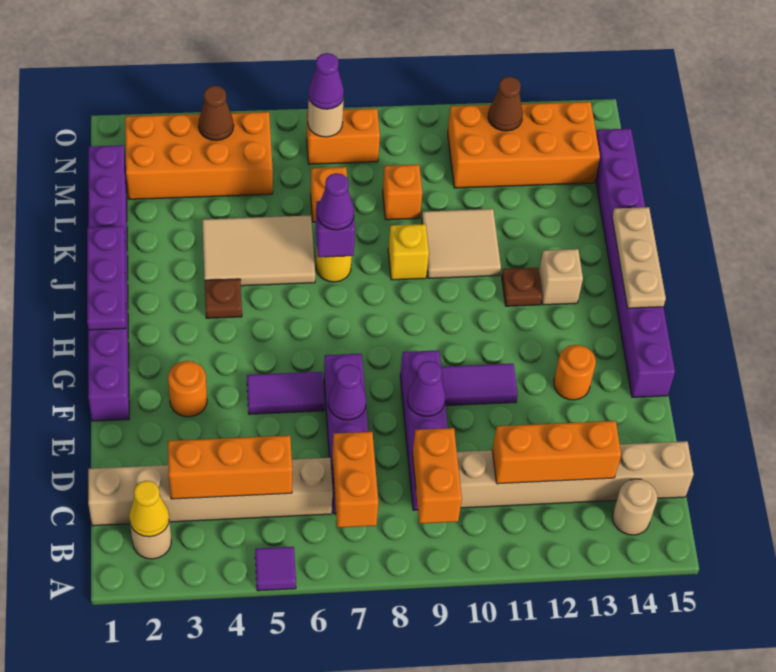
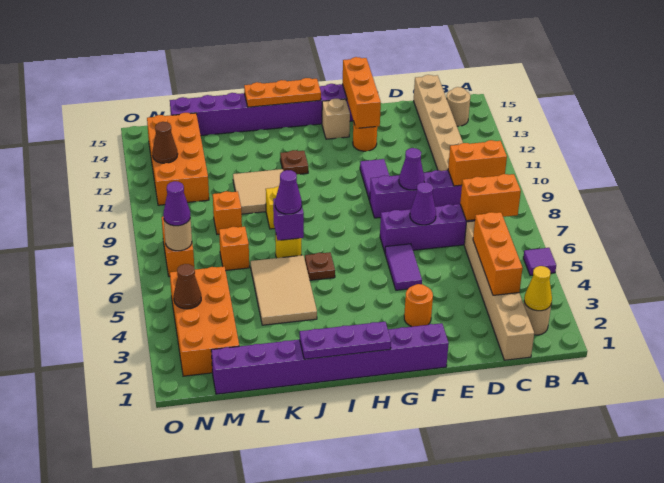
orange 1x3 brick [492,421,621,484] -> orange 1x3 brick moved to [343,57,381,128]
tan 1x3 plate [612,207,666,308] -> orange 1x3 plate [244,78,321,107]
brown 1x1 plate [205,279,242,318] -> brown 1x1 plate moved to [305,252,335,280]
tan 1x1 brick [539,249,583,305] -> tan 1x1 brick moved to [322,99,350,139]

